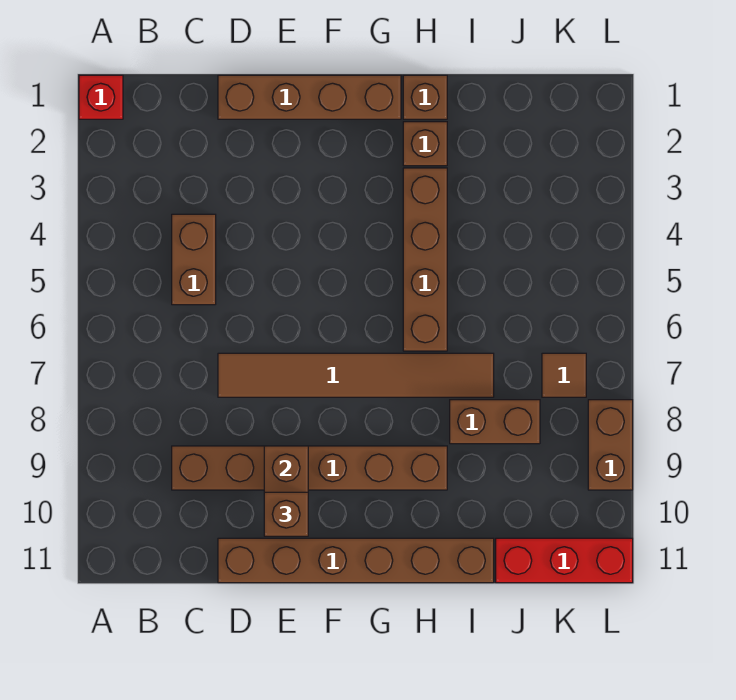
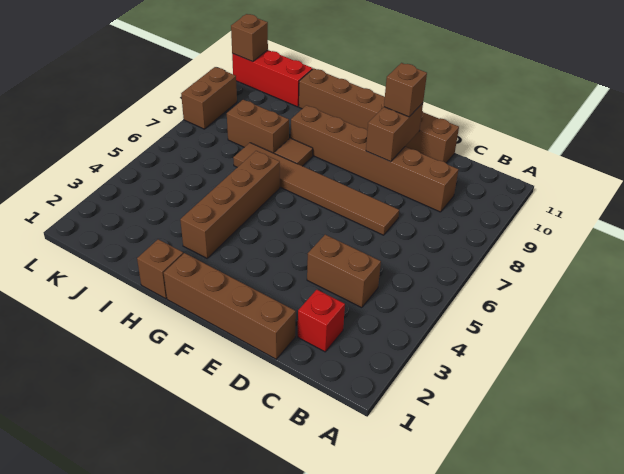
red 1x1 brick [79,75,123,119] -> red 1x1 brick moved to [298,290,345,352]
brown 1x2 brick [172,214,216,305] -> brown 1x2 brick turned to [307,235,381,308]
brown 1x1 brick [403,122,447,166] -> brown 1x1 brick moved to [231,14,268,62]
brown 1x1 tile [542,353,586,397] -> brown 1x1 tile moved to [274,138,313,166]

